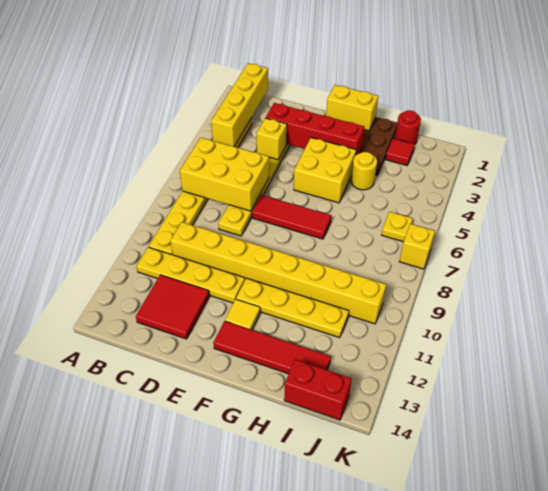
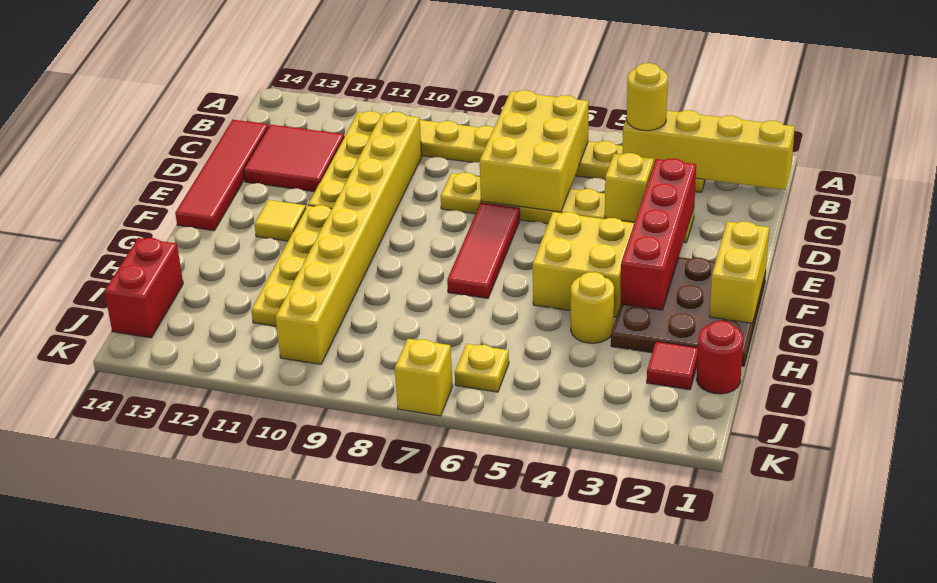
none -> yellow 1x1 round brick [627,63,668,131]
red 1x4 tile [213,321,331,374] -> red 1x4 tile moved to [175,120,268,231]

